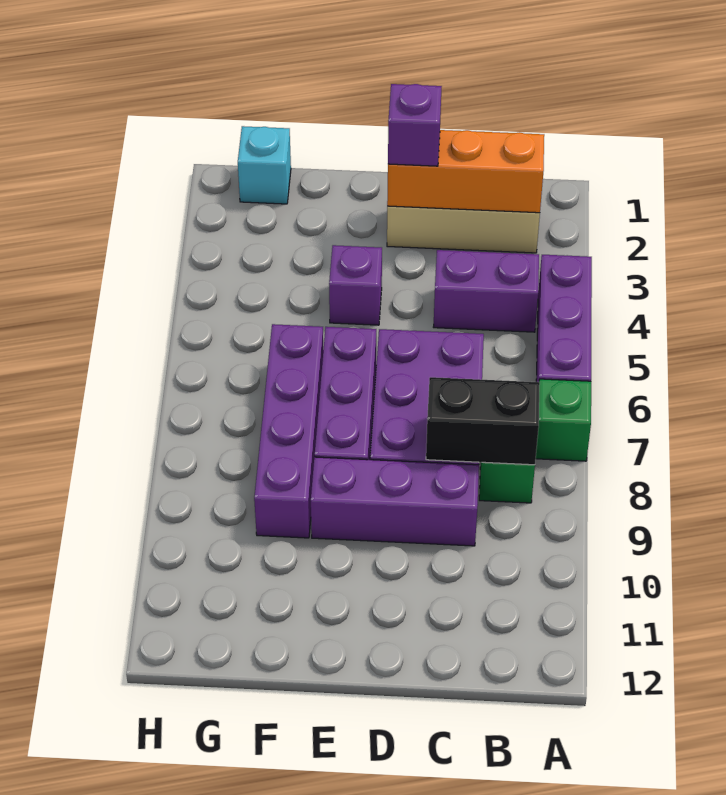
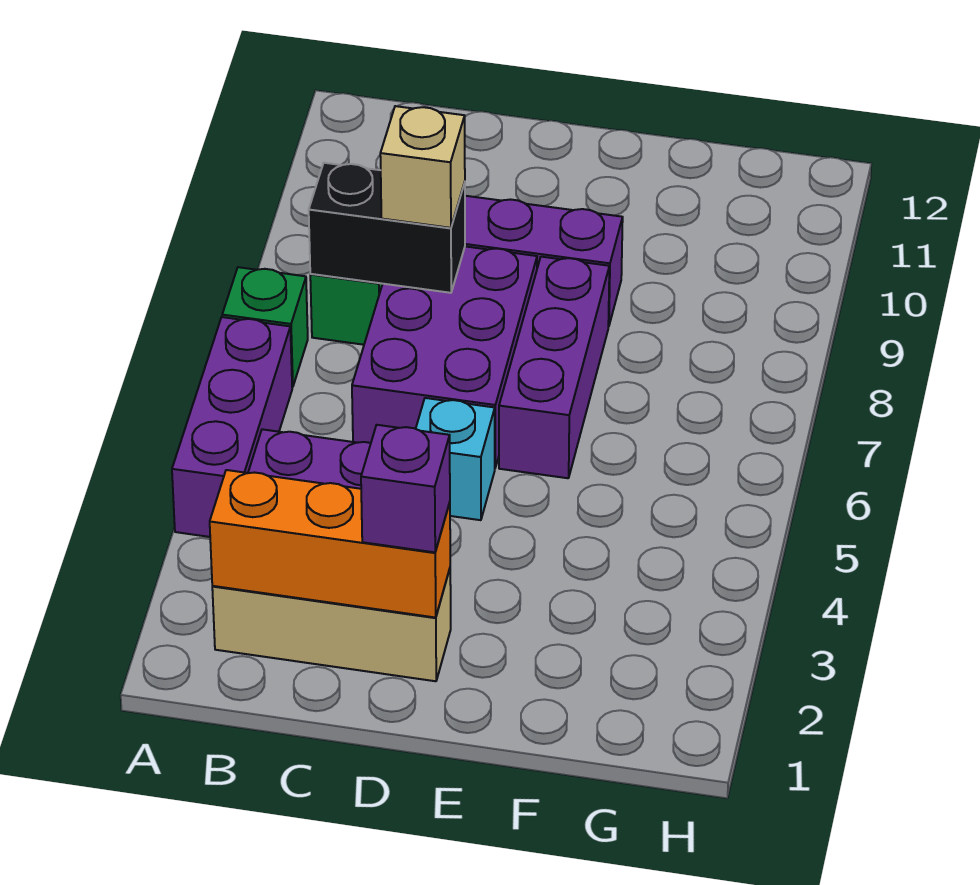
none -> tan 1x1 brick [380,106,465,228]
purple 1x1 brick [329,245,382,325] -> none
purple 1x4 brick [254,324,323,538] -> none
cyan 1x1 brick [238,126,291,204] -> cyan 1x1 brick moved to [416,398,495,520]

